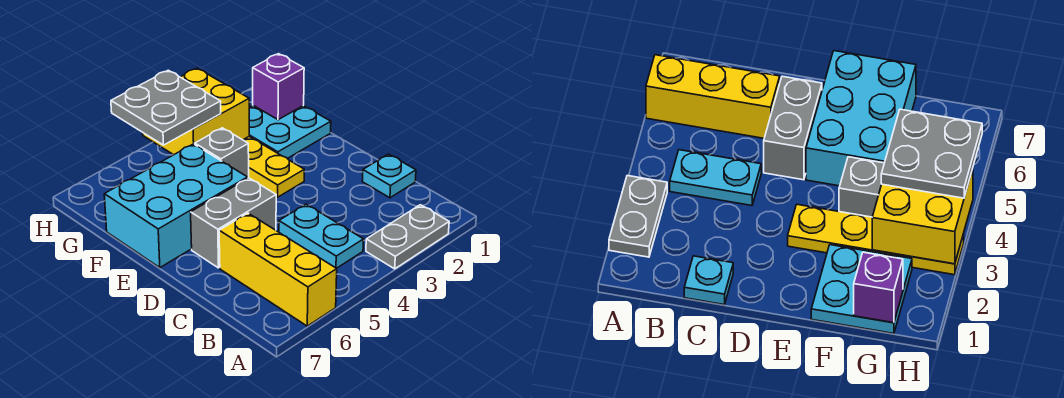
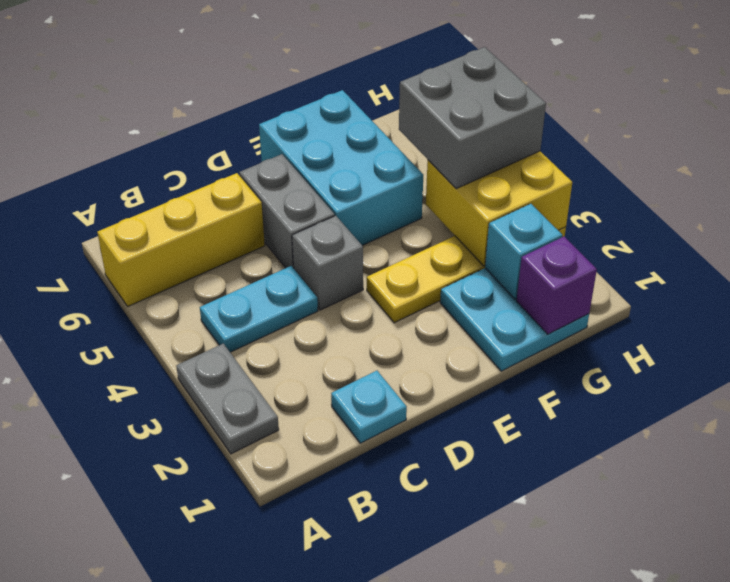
grey 1x1 brick [195,128,249,178] -> grey 1x1 brick moved to [292,216,363,310]
none -> cyan 1x1 brick [485,204,562,299]
grey 2x2 plate [111,70,221,145] -> grey 2x2 brick [399,47,546,189]

